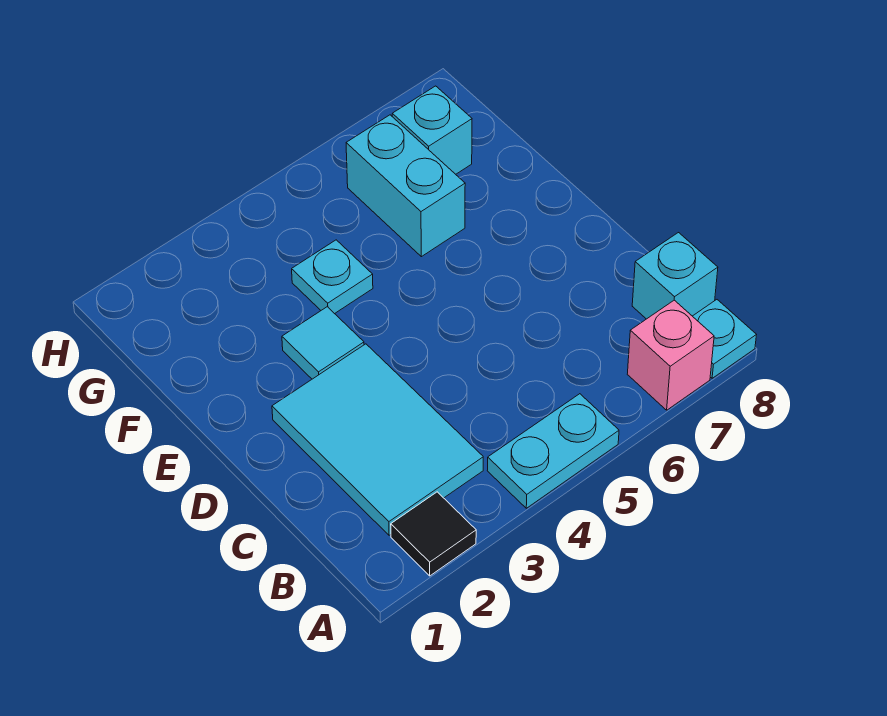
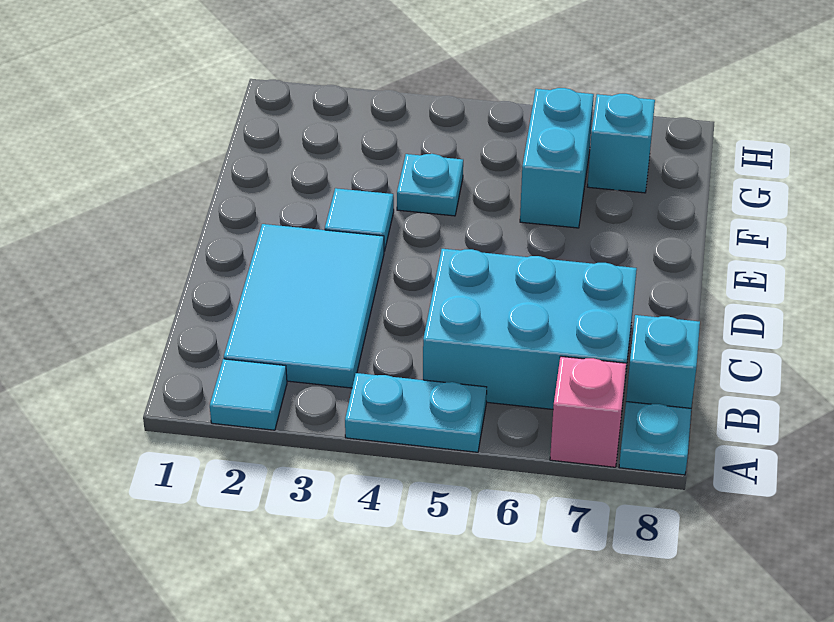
black 1x1 tile [391,492,476,576] -> cyan 1x1 tile [210,359,287,430]
none -> cyan 2x3 brick [423,249,637,409]

